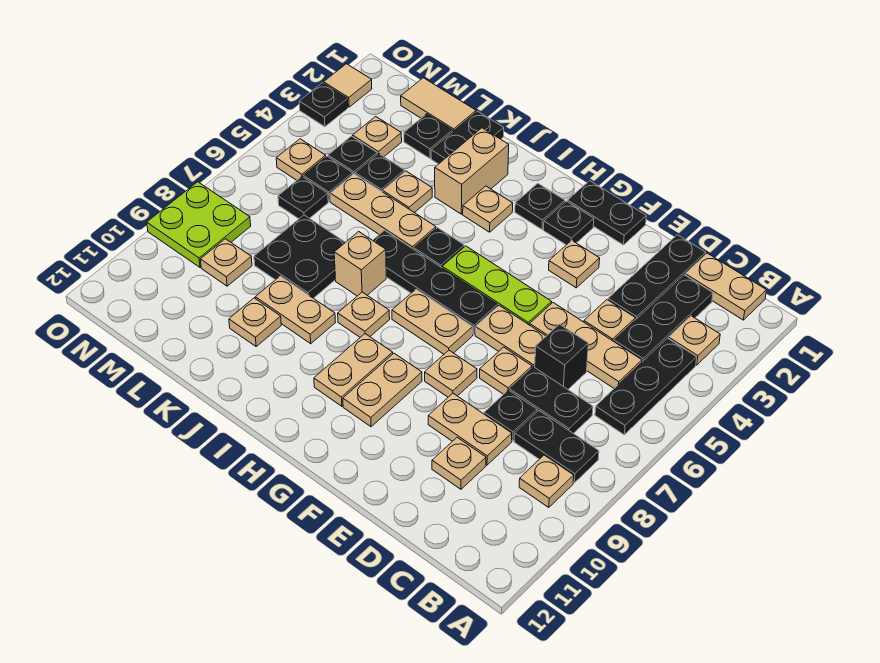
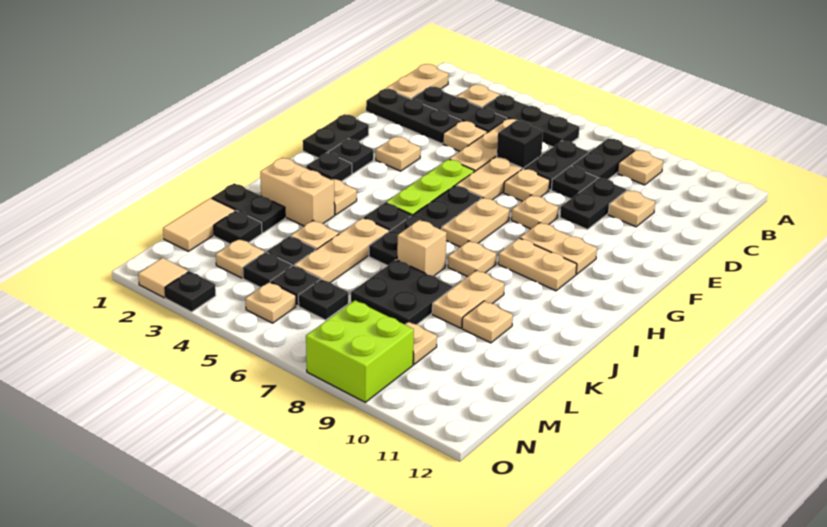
tan 1x2 plate [428,393,512,465] -> black 1x2 plate [560,178,626,229]
lime 2x2 plate [147,182,251,267] -> lime 2x2 brick [306,300,414,402]

